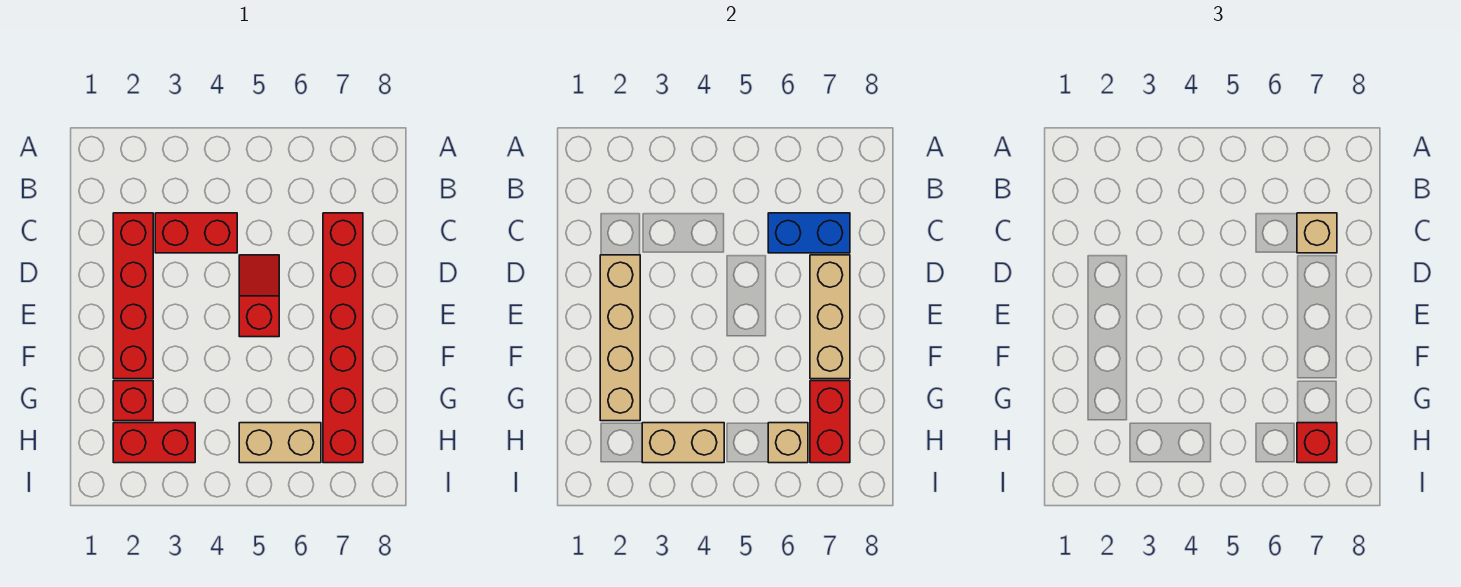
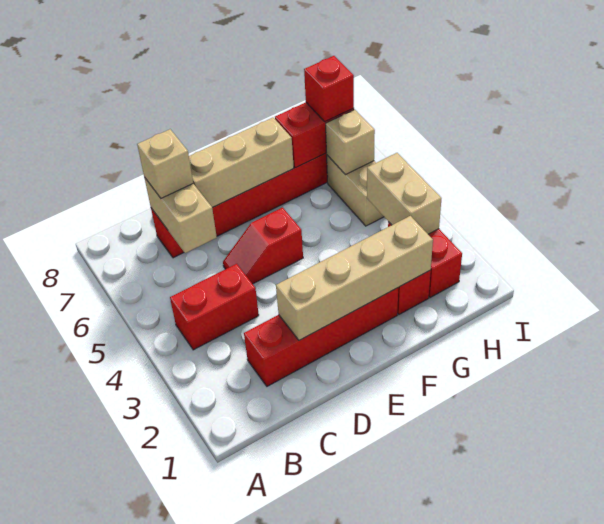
red 1x2 brick [155,213,237,253] -> red 1x2 brick turned to [170,264,259,350]
blue 1x2 brick [768,213,850,253] -> tan 1x2 brick [144,177,217,253]

